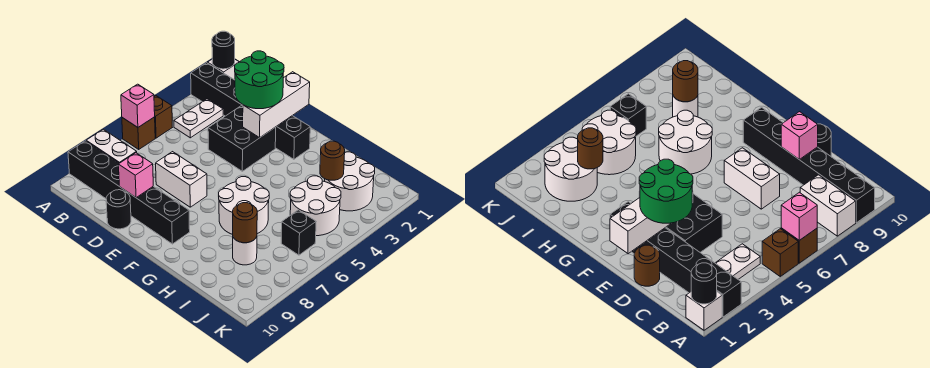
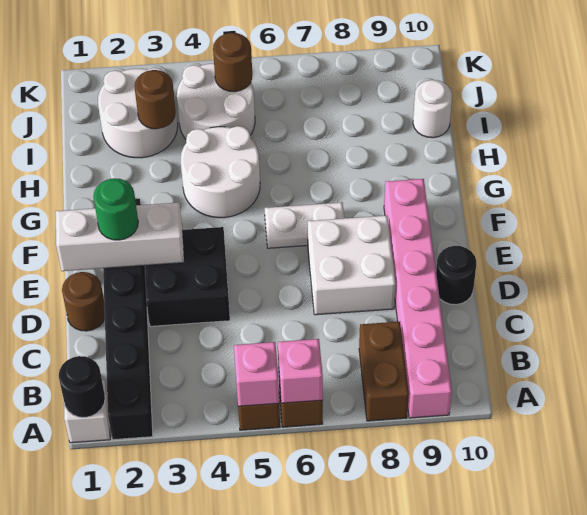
white 1x2 brick [86,129,137,163] -> brown 1x2 brick [359,322,409,421]
black 1x6 brick [68,141,190,244] -> pink 1x6 brick [384,179,452,418]
white 1x2 plate [174,99,223,138] -> white 1x2 plate moved to [265,202,344,248]
green 2x2 round brick [235,51,284,109] -> green 1x1 round brick [93,178,138,240]
white 1x2 brick [156,152,207,207] -> white 2x2 brick [308,216,396,315]
pink 1x1 brick [118,153,153,198] -> pink 1x1 brick moved to [234,342,279,406]
white 2x2 round brick [218,177,269,235] -> white 2x2 round brick moved to [181,126,260,218]
white 1x1 round brick [233,237,257,265] -> white 1x1 round brick moved to [413,80,452,138]
brown 1x1 round brick [233,203,257,243] -> brown 1x1 round brick moved to [213,33,252,92]
black 1x1 brick [281,210,316,255] -> none

